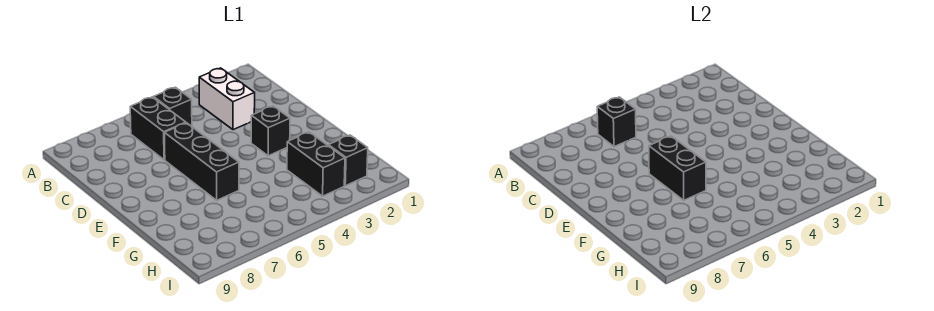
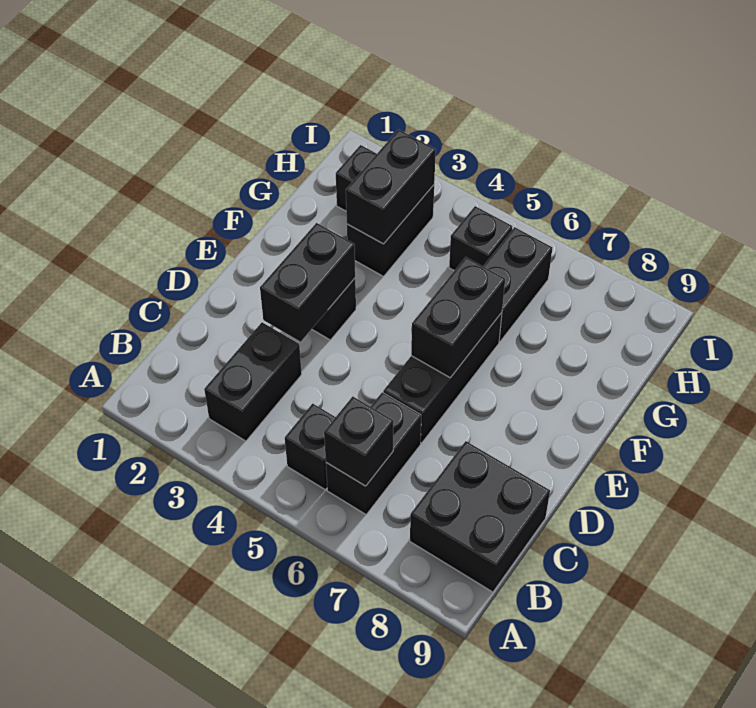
white 1x2 brick [199,68,255,130] -> black 1x2 brick [204,322,302,441]
none -> black 2x2 brick [410,441,550,592]
none -> black 1x2 brick [260,223,355,342]
none -> black 1x2 brick [346,130,436,244]
none -> black 1x2 brick [483,227,552,341]
none -> black 1x1 brick [449,206,512,271]

